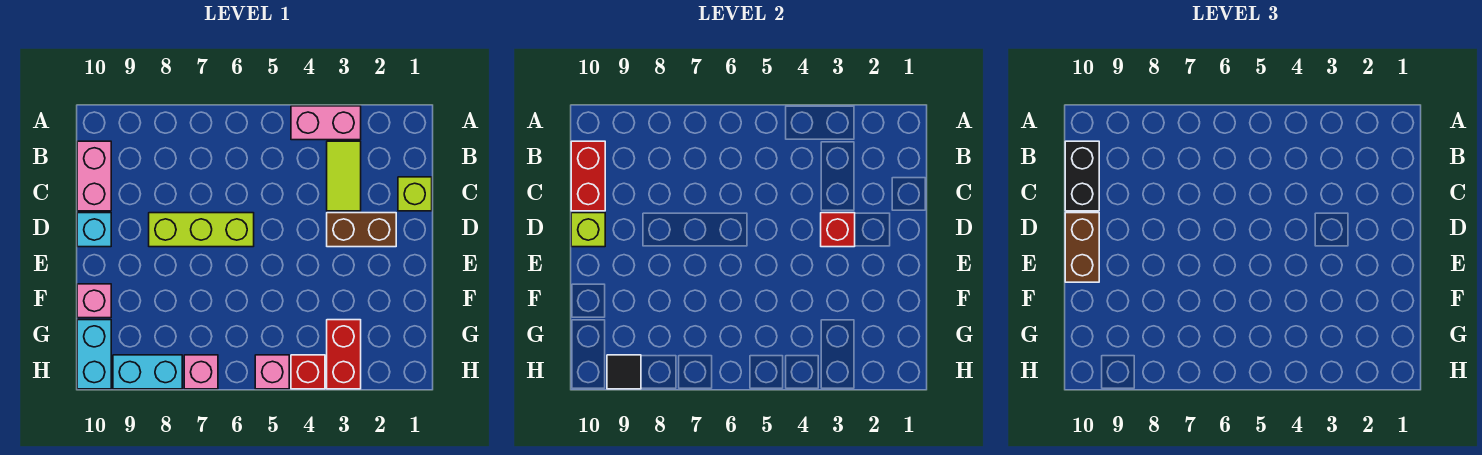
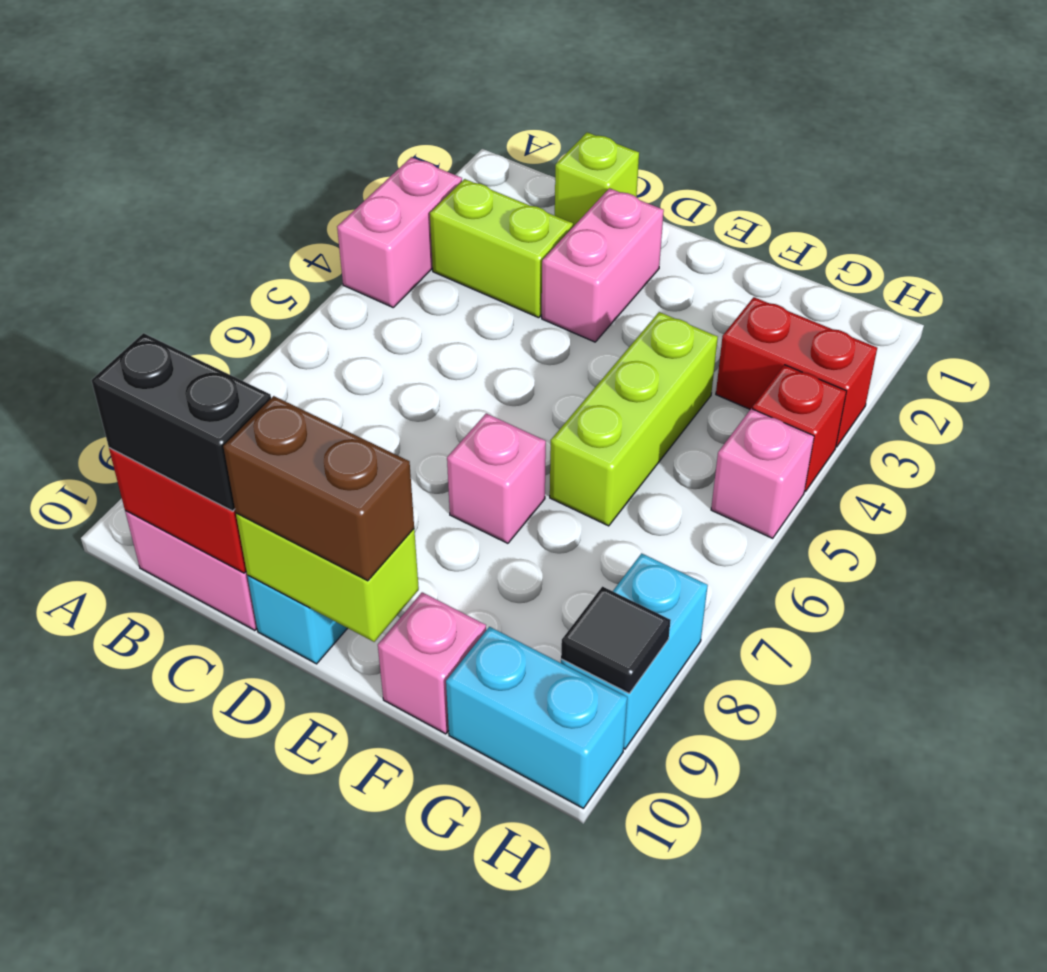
lime 1x2 tile [327,141,361,211] -> lime 1x2 brick [430,179,573,318]
brown 1x2 brick [327,213,396,247] -> pink 1x2 brick [542,188,664,342]
red 1x1 brick [821,213,855,247] -> none
lime 1x3 brick [149,213,254,247] -> lime 1x3 brick moved to [550,312,718,526]
lime 1x1 brick [571,213,605,247] -> lime 1x2 brick [236,513,419,642]
pink 1x1 brick [184,355,218,389] -> pink 1x1 brick moved to [447,413,546,543]

